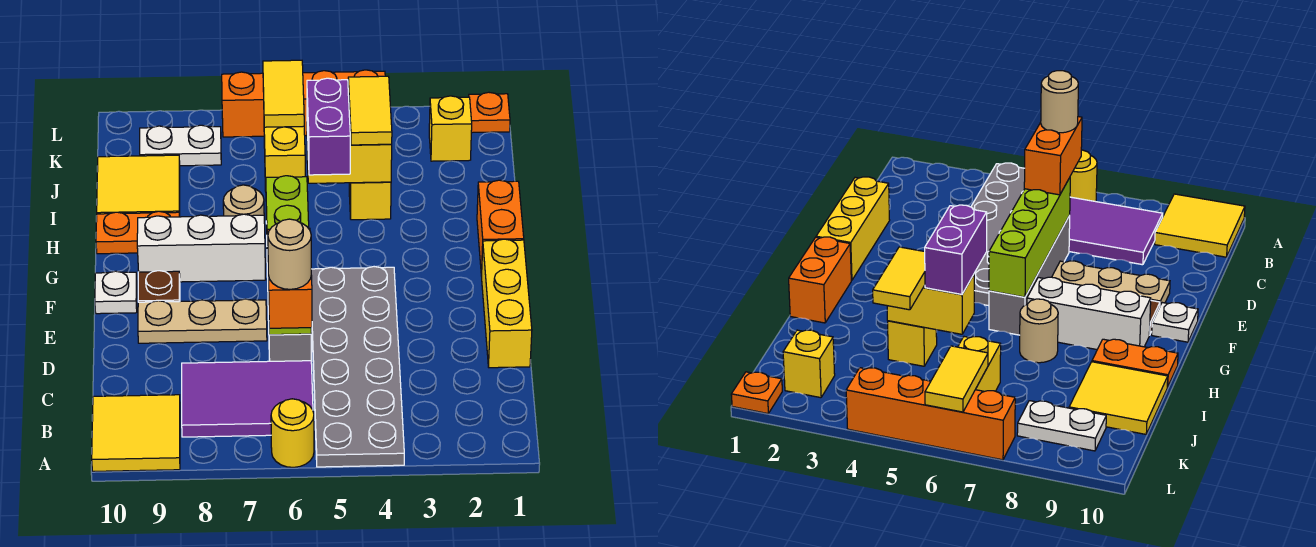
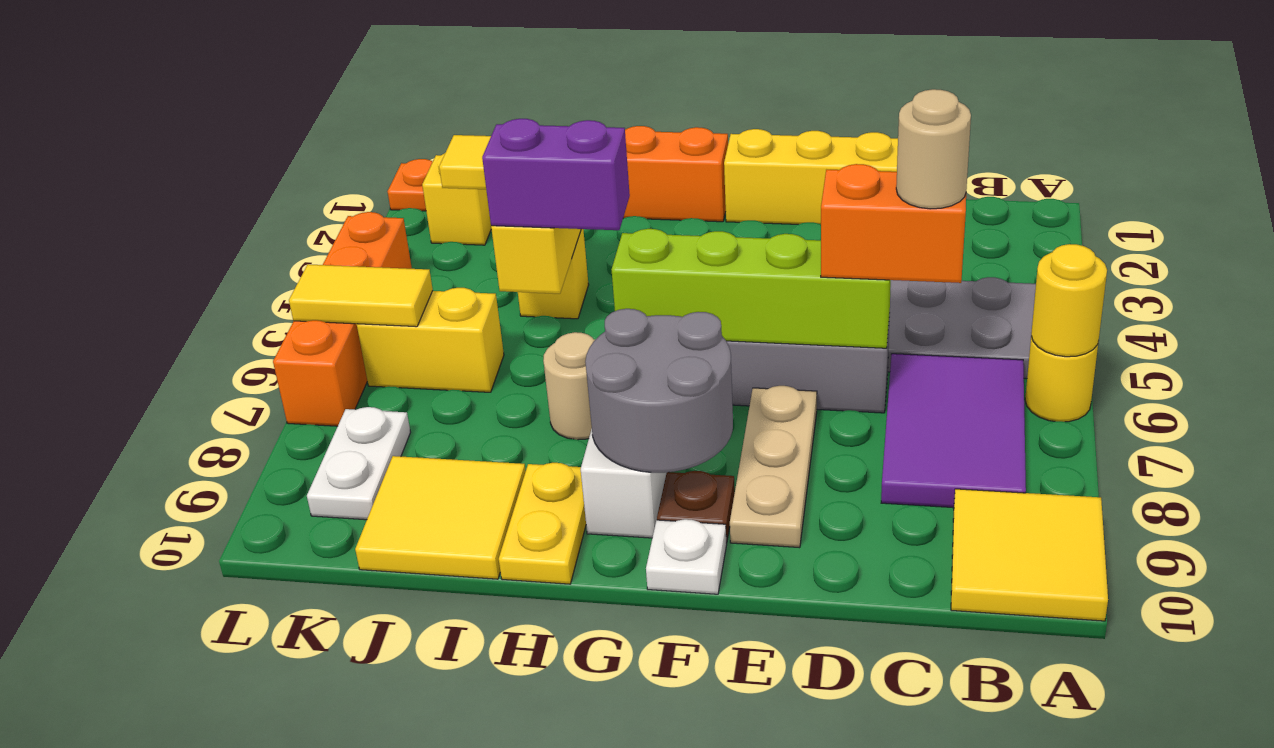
none -> yellow 1x1 round brick [1031,244,1107,357]
none -> grey 2x2 round brick [585,309,733,473]
orange 1x2 plate [96,211,179,254] -> yellow 1x2 plate [499,463,586,584]

